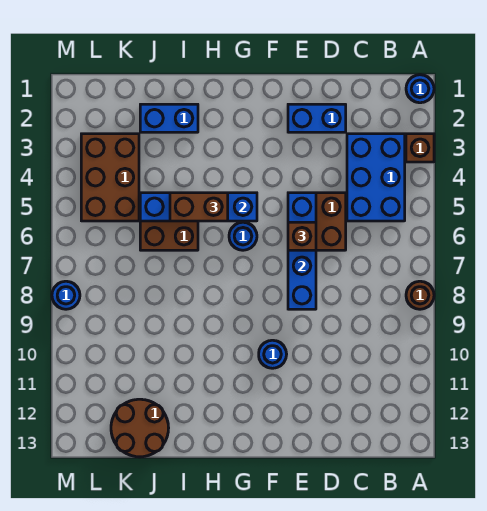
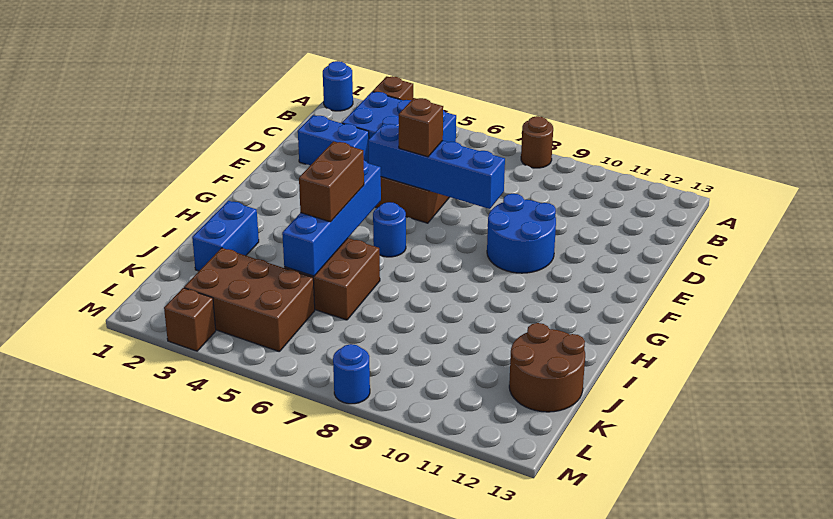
blue 1x2 brick [288,104,346,132] -> blue 1x2 brick turned to [298,115,369,165]
blue 1x1 round brick [259,340,287,368] -> blue 2x2 round brick [487,194,556,273]
none -> brown 1x1 brick [164,288,216,351]

